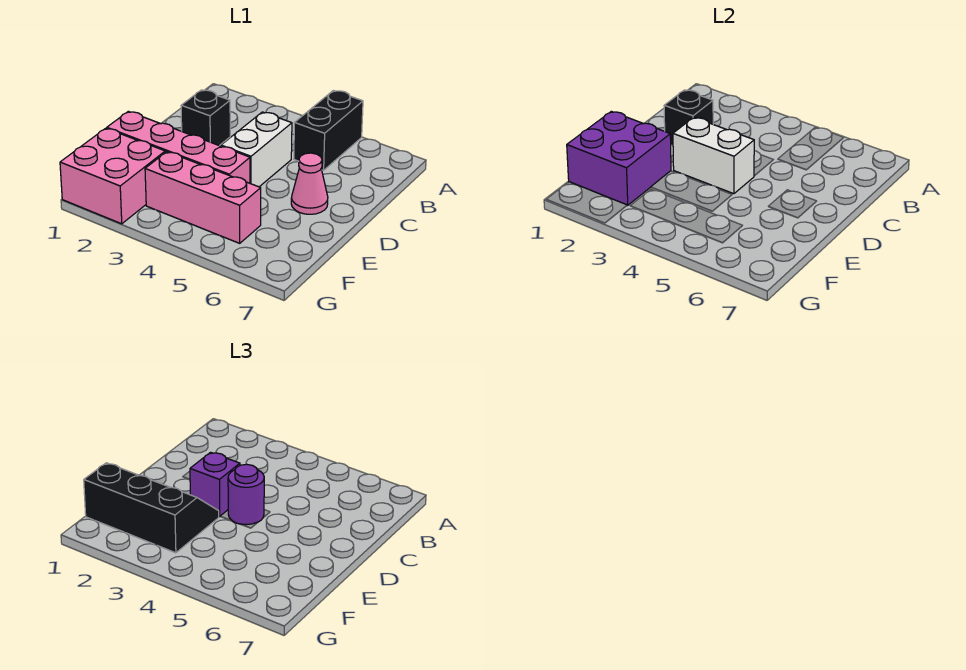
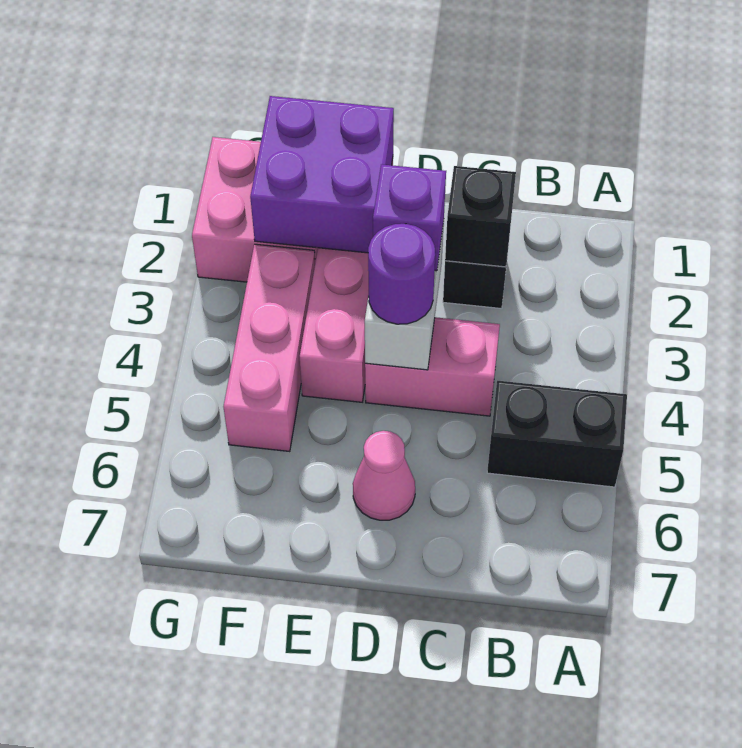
white 1x2 brick [221,112,292,187] -> pink 1x2 brick [365,317,500,416]
black 2x3 slope [84,463,219,553] -> none

